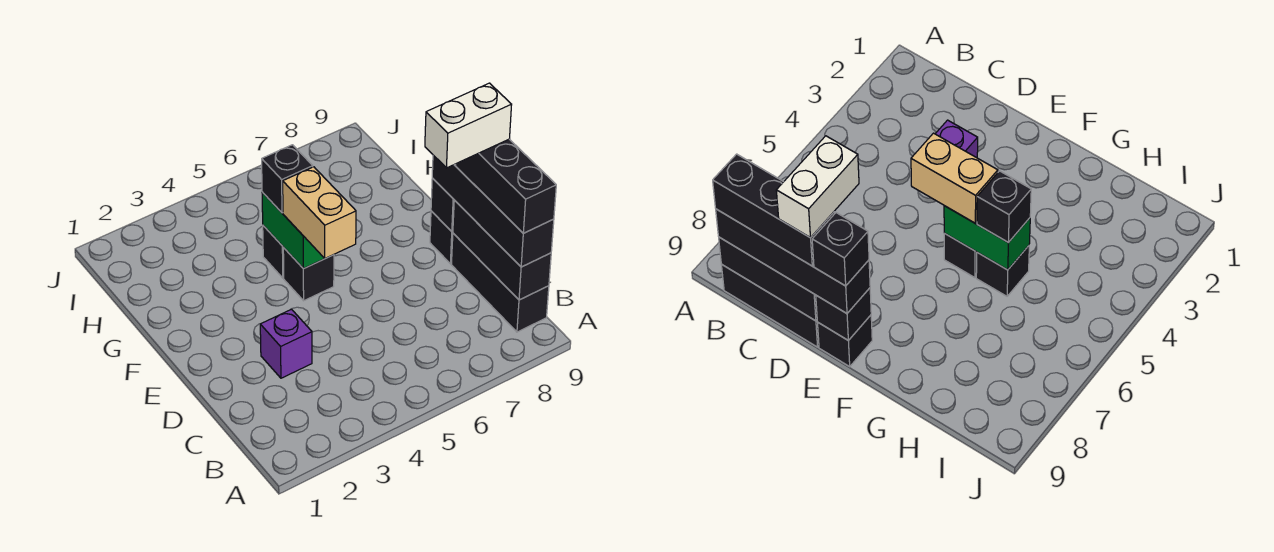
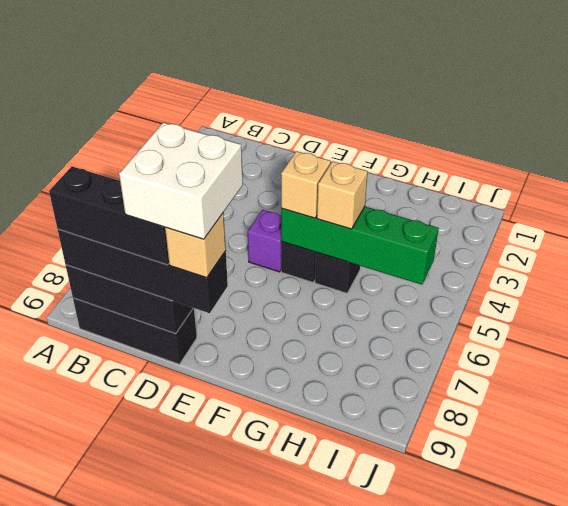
purple 1x1 brick [260,309,312,378] -> purple 1x1 brick moved to [248,210,282,272]
white 1x2 brick [425,83,512,168] -> white 2x2 brick [119,122,243,239]
tan 1x2 brick [283,167,356,259] -> tan 1x1 brick [281,151,331,218]
black 1x1 brick [430,211,453,264] -> none
black 1x1 brick [431,178,454,231] -> none
black 1x1 brick [812,213,869,286] -> tan 1x1 brick [165,213,226,278]
green 1x2 brick [262,192,325,269] -> green 1x4 brick [281,207,439,285]
black 1x1 brick [262,145,313,213] -> tan 1x1 brick [317,161,368,229]

